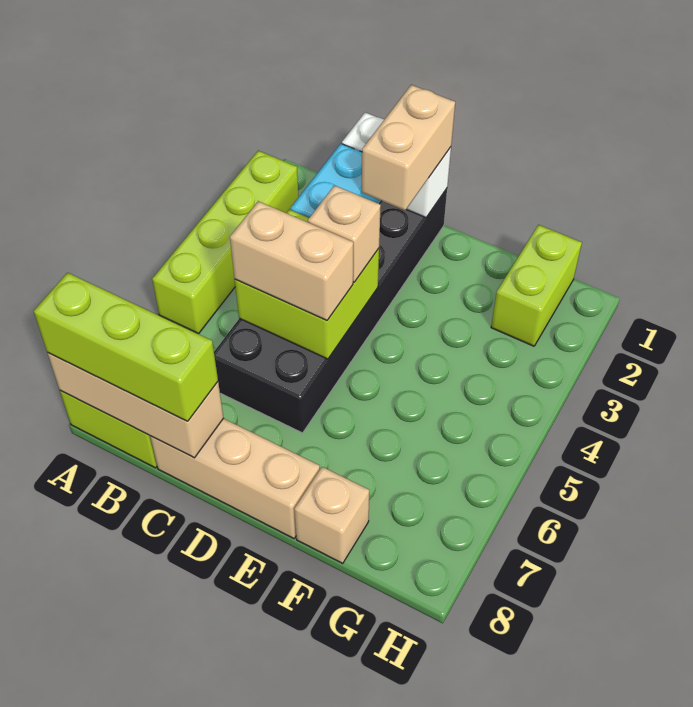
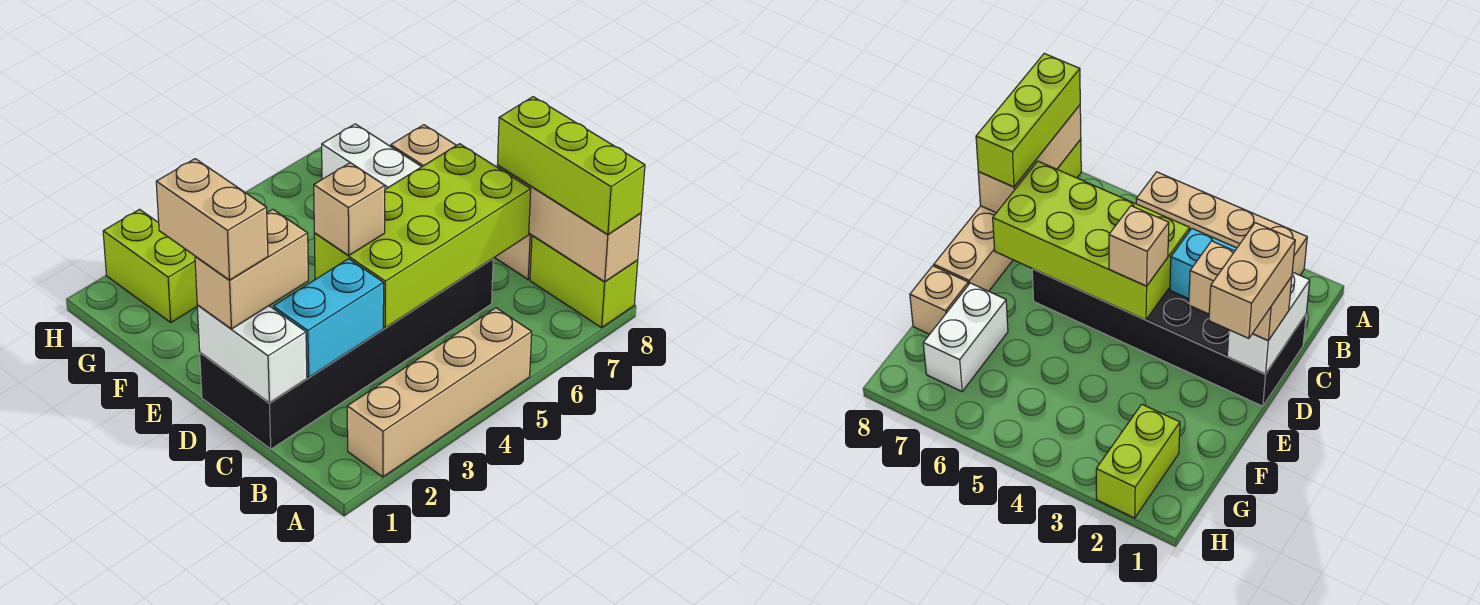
lime 1x4 brick [152,151,298,333] -> tan 1x4 brick [347,308,532,477]
lime 2x2 brick [235,210,379,359] -> lime 2x4 brick [314,144,531,328]
tan 1x2 brick [230,201,353,321] -> tan 1x2 brick moved to [156,159,268,280]
none -> white 1x2 brick [322,124,421,189]
lime 1x2 brick [491,225,582,346] -> lime 1x2 brick turned to [103,209,197,322]

